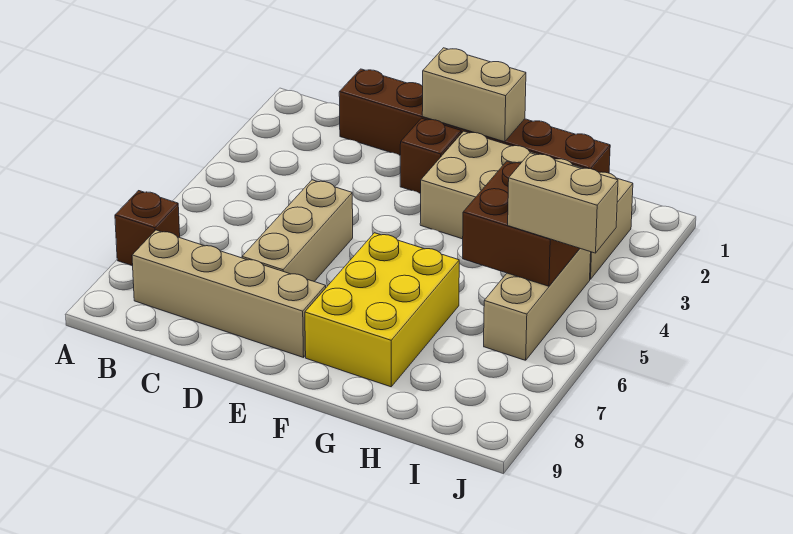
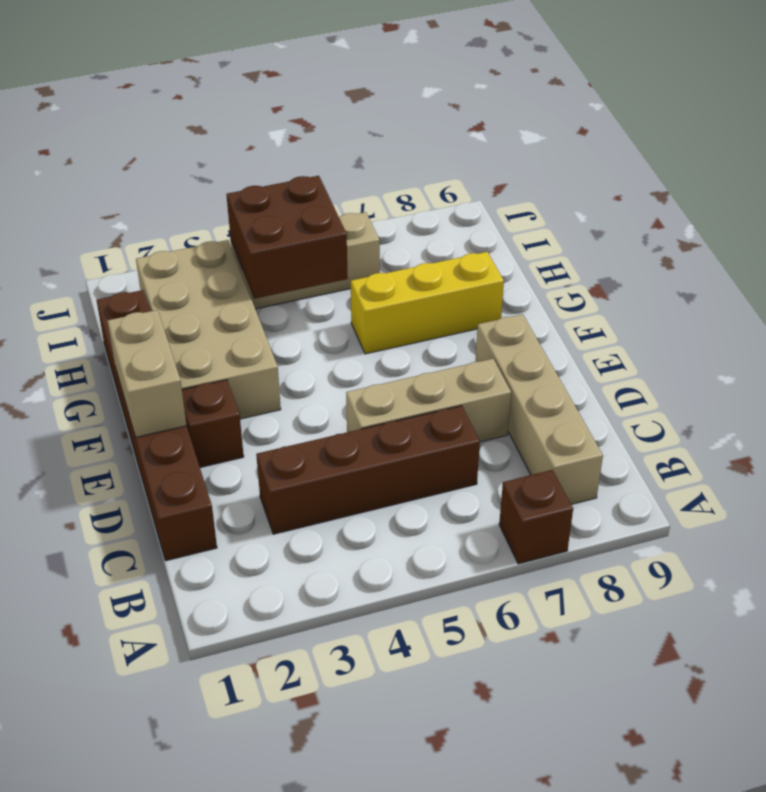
none -> brown 1x4 brick [256,406,480,534]
yellow 2x3 brick [305,233,459,387] -> yellow 1x3 brick [351,252,504,354]
tan 1x2 brick [508,153,618,253] -> none

